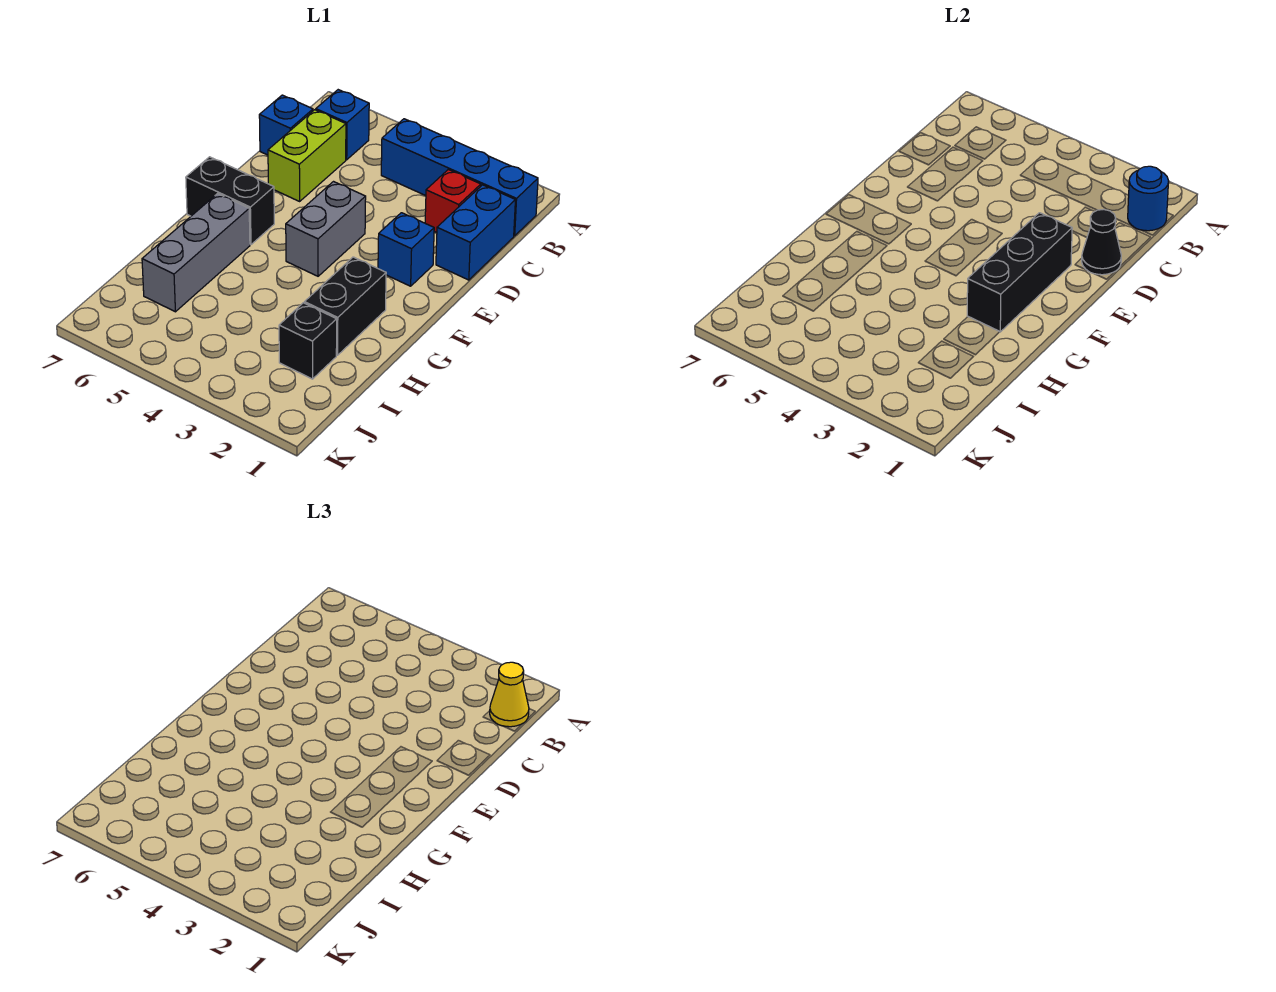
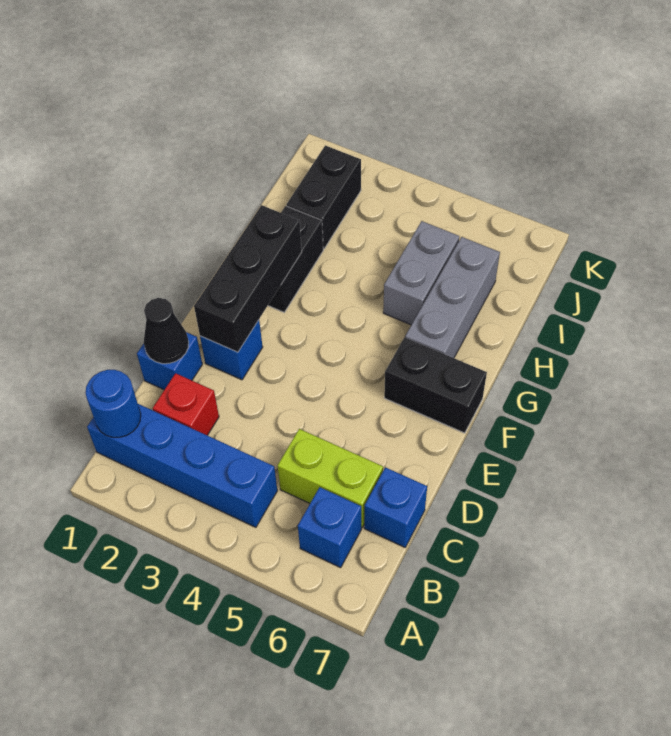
yellow 1x1 cone [490,662,529,727] -> none
blue 1x2 brick [436,185,515,280] -> blue 1x1 brick [137,332,202,390]
lime 1x2 brick [268,110,346,201] -> lime 1x2 brick turned to [278,429,383,527]
grey 1x2 brick [286,182,366,276] -> grey 1x2 brick moved to [383,221,459,325]
black 1x1 brick [279,303,337,379] -> black 1x2 brick [287,145,361,249]

